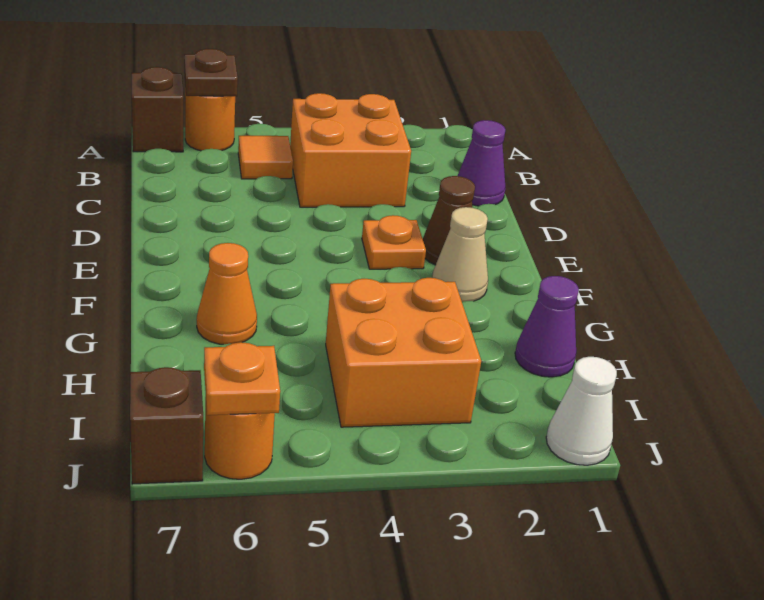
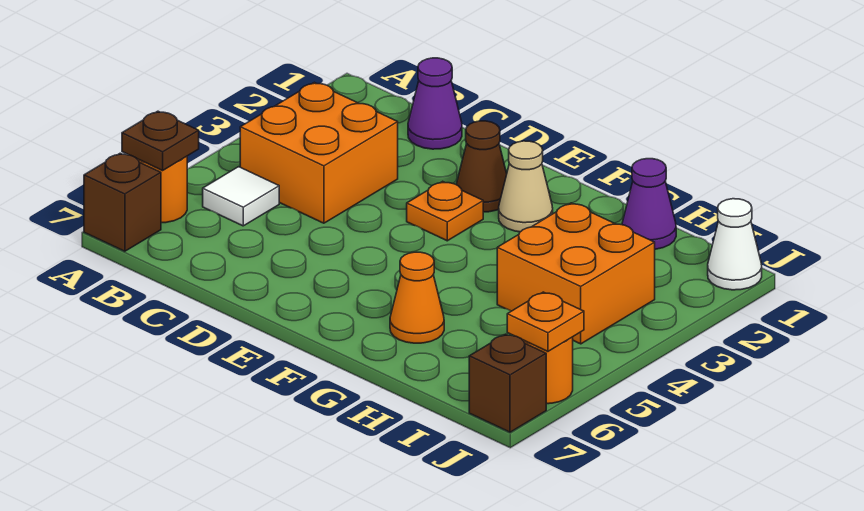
orange 1x1 tile [238,136,293,179] -> white 1x1 tile [203,167,279,226]

